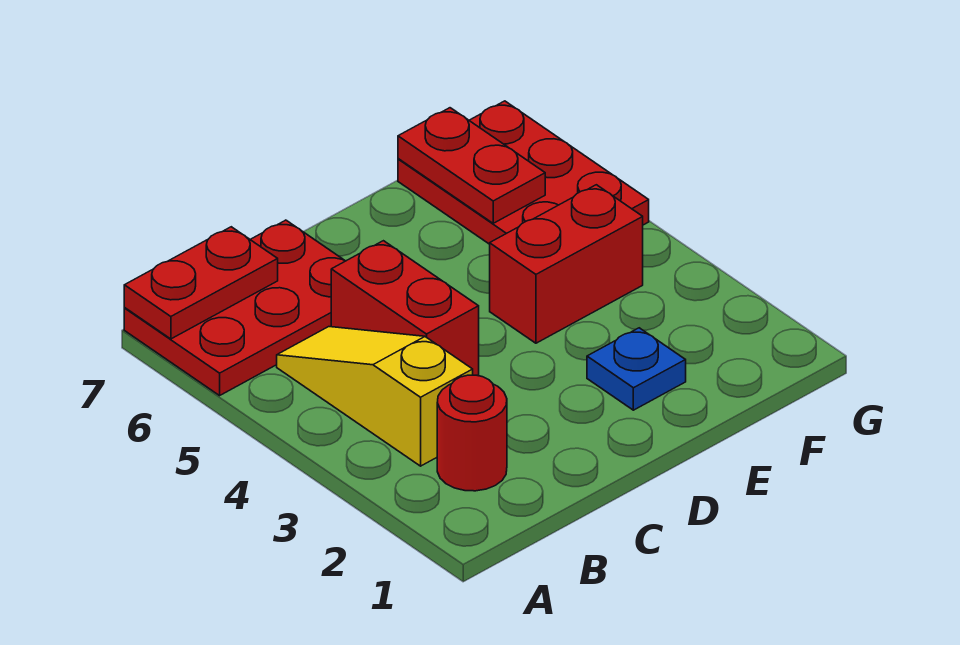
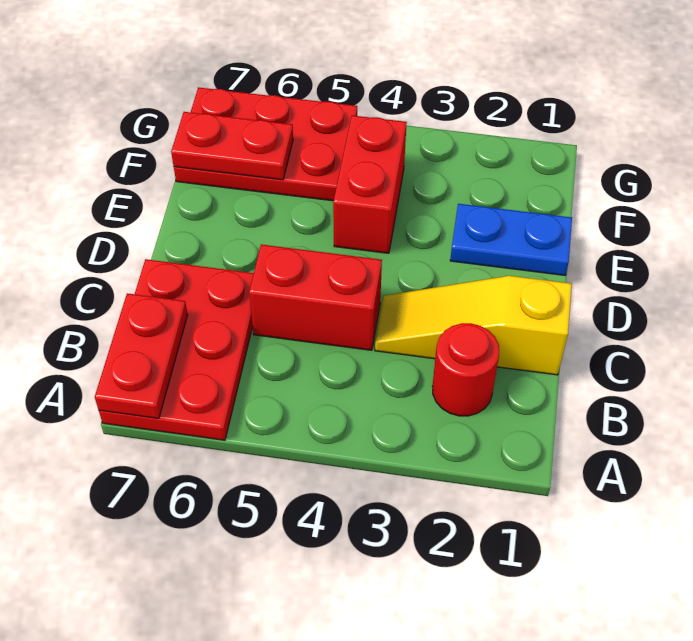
yellow 1x3 slope [277,327,473,466] -> yellow 1x3 slope moved to [375,276,572,375]
blue 1x1 plate [587,328,686,410] -> blue 1x2 plate [450,204,572,275]

